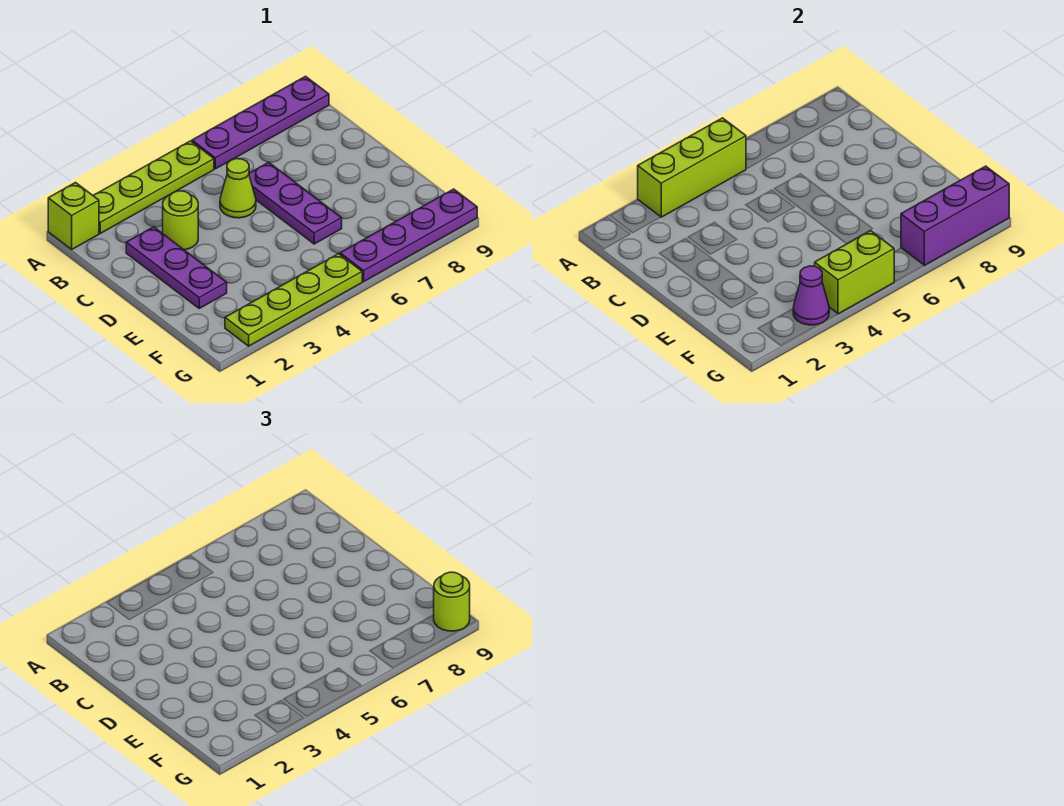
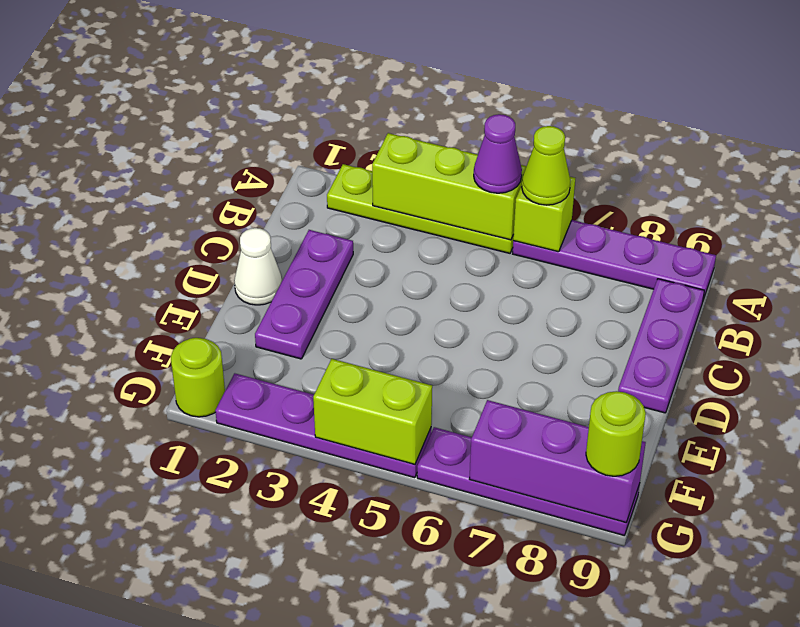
lime 1x1 brick [48,183,99,249] -> lime 1x1 brick moved to [513,177,575,252]
lime 1x1 round brick [163,191,198,250] -> lime 1x1 round brick moved to [171,338,225,417]
lime 1x1 cone [220,159,256,218] -> lime 1x1 cone moved to [522,126,570,205]
purple 1x3 plate [249,162,342,244] -> purple 1x3 plate moved to [618,279,704,413]
none -> white 1x1 cone [234,228,282,305]
lime 1x4 plate [225,254,362,346] -> purple 1x4 plate [215,373,431,478]
purple 1x1 cone [793,266,829,325] -> purple 1x1 cone moved to [474,114,522,193]

